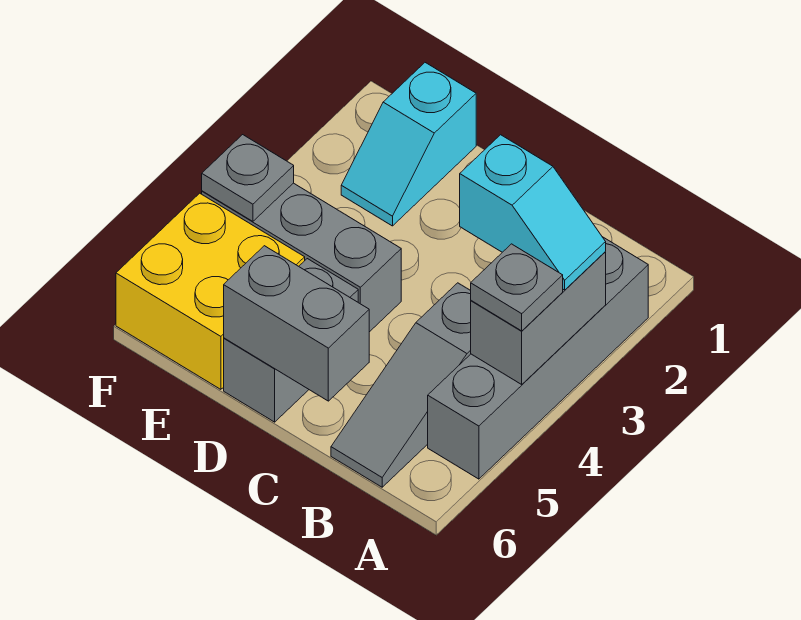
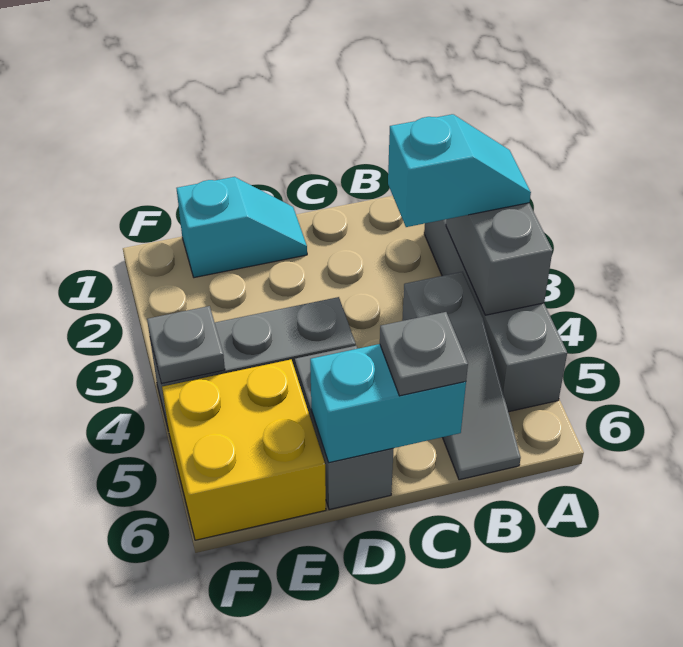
grey 1x1 plate [471,244,563,331] -> grey 1x1 plate moved to [380,312,468,396]
grey 1x2 brick [224,246,369,401] -> cyan 1x2 brick [310,344,466,463]
cyan 1x2 slope [341,63,476,226] -> cyan 1x2 slope turned to [177,177,307,278]

